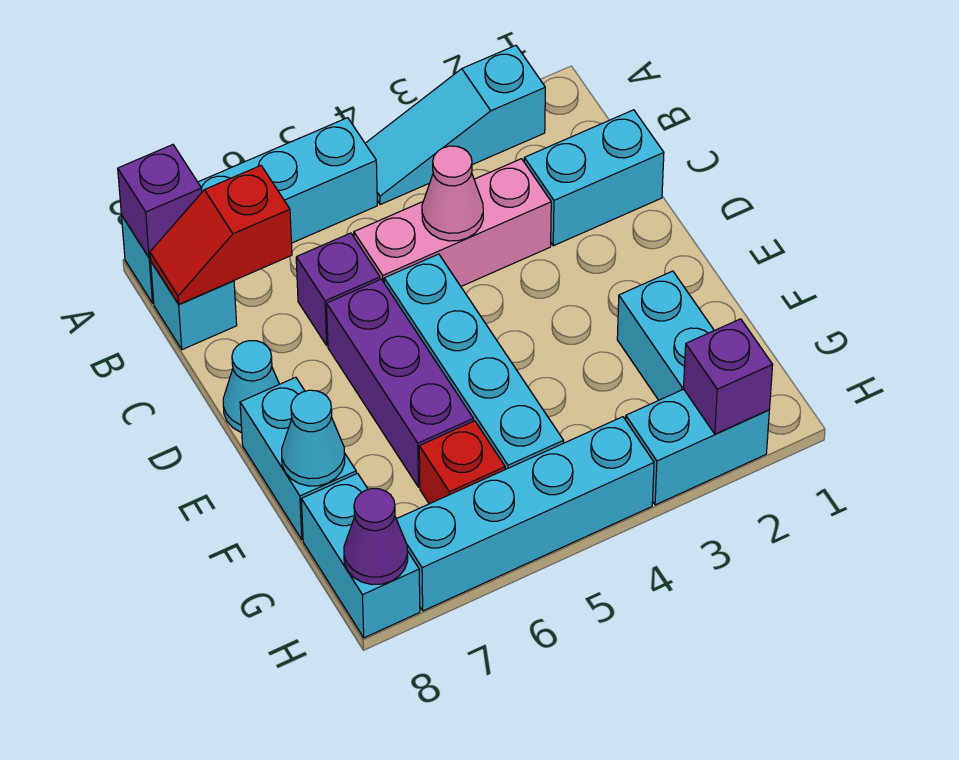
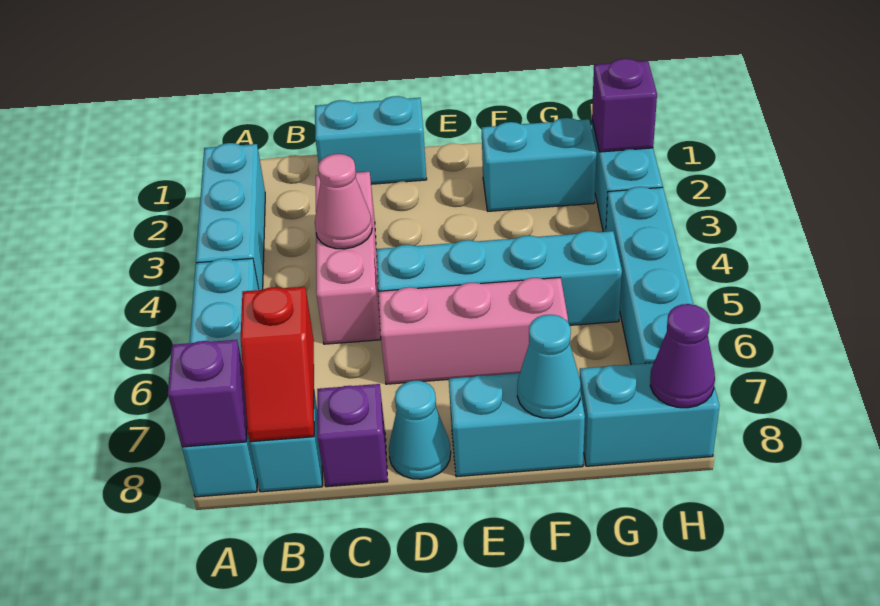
cyan 1x3 slope [365,45,545,205] -> cyan 1x3 brick [196,143,265,290]
cyan 1x2 brick [524,110,664,246] -> cyan 1x2 brick turned to [315,96,427,184]
purple 1x1 brick [296,233,380,345] -> purple 1x1 brick moved to [317,384,388,487]
purple 1x3 brick [327,279,473,487] -> pink 1x3 brick [378,277,568,384]
red 1x1 brick [419,421,505,504] -> none

